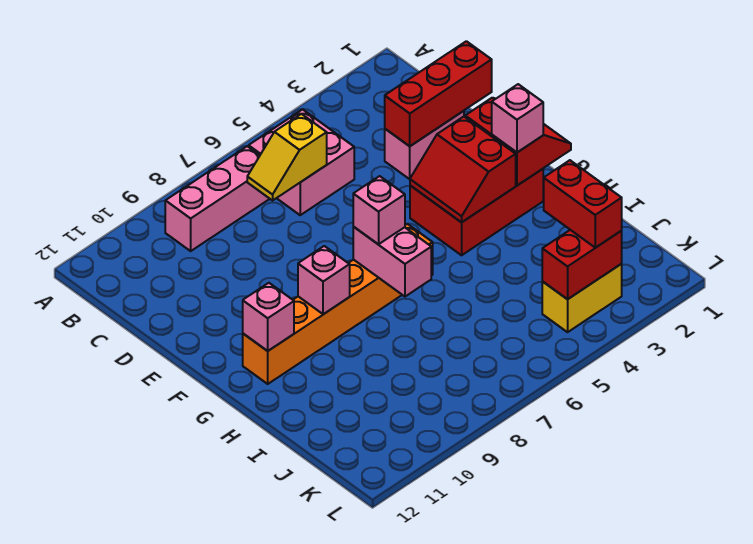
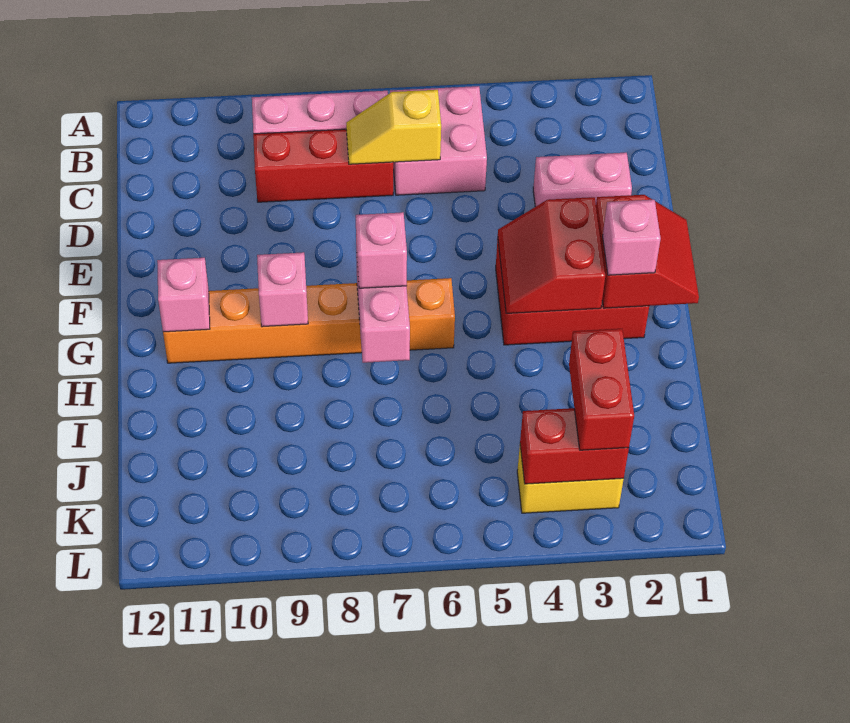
red 1x3 brick [385,41,492,146] -> red 1x3 brick moved to [253,129,393,202]

